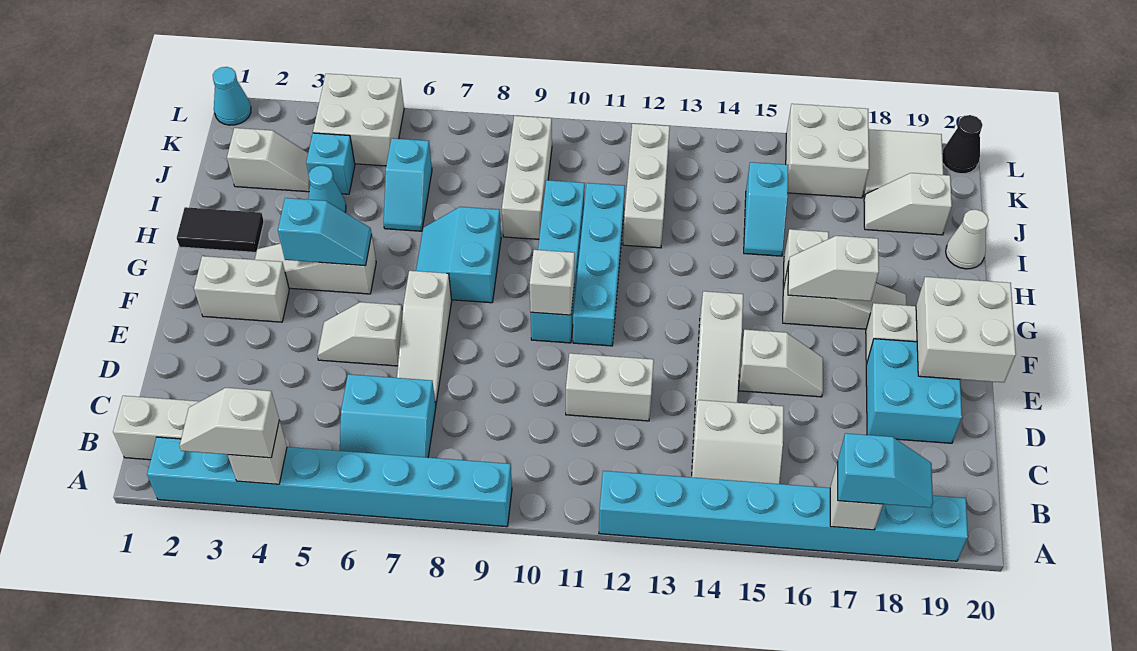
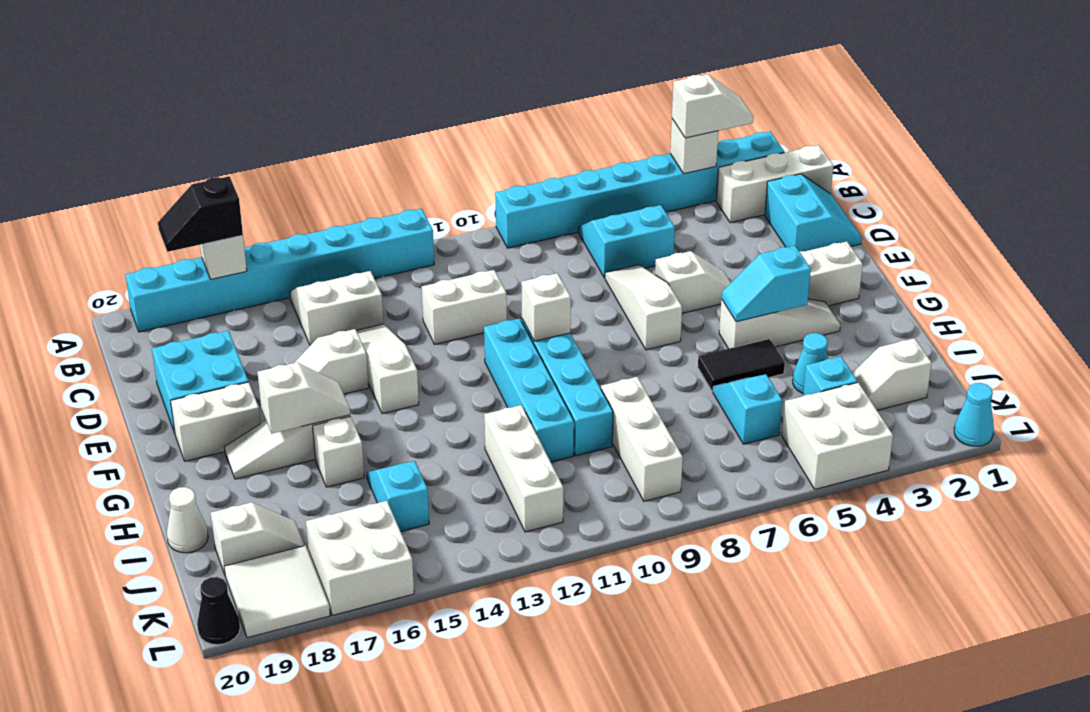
cyan 1x2 slope [838,433,933,508] -> black 1x2 slope [158,176,243,252]
white 2x2 brick [916,277,1016,382] -> none
cyan 2x2 slope [416,207,501,303] -> cyan 2x2 slope moved to [765,174,862,251]
black 1x2 tile [177,207,264,252] -> black 1x2 tile moved to [698,339,785,392]

